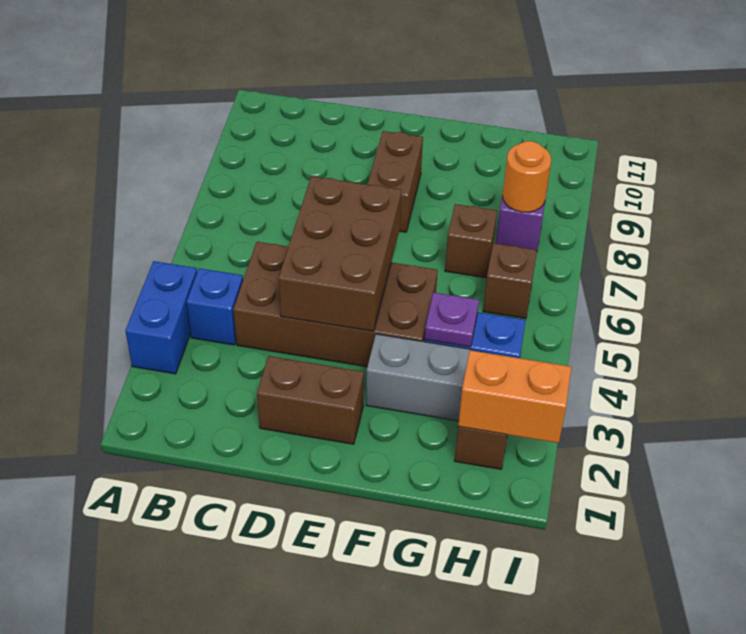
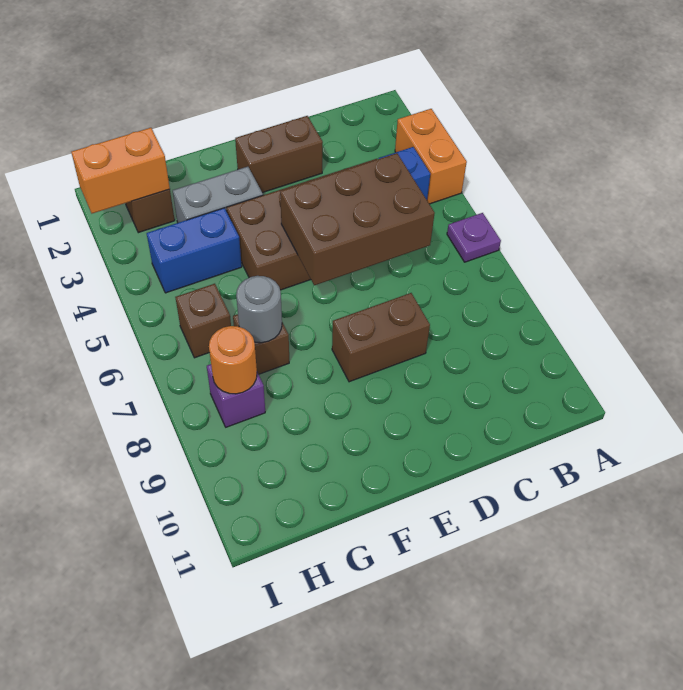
blue 1x2 brick [125,261,197,374] -> orange 1x2 brick [395,109,467,204]
brown 2x3 brick [278,176,401,331] -> brown 2x3 brick turned to [280,153,435,285]
brown 1x2 brick [368,131,423,232] -> brown 1x2 brick turned to [332,293,430,382]
purple 1x1 plate [425,292,479,347] -> purple 1x1 plate moved to [447,213,501,262]
none -> grey 1x1 round brick [236,276,282,343]

